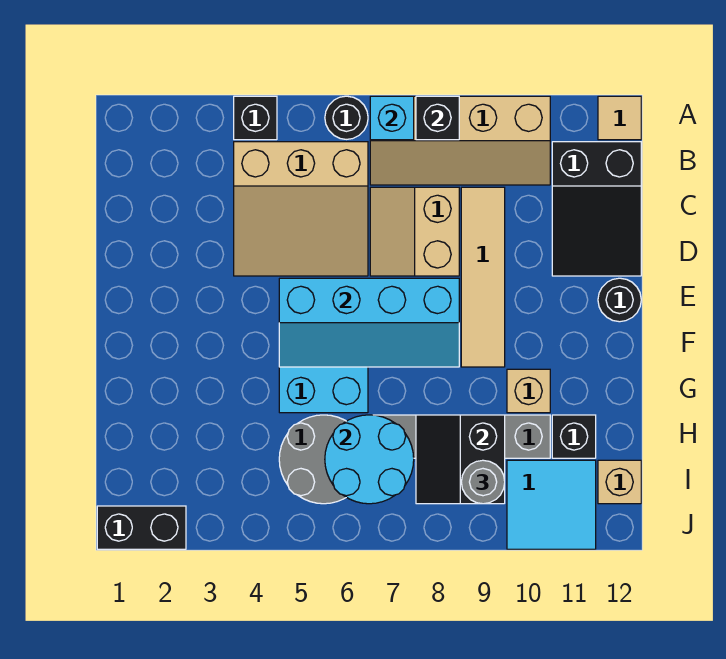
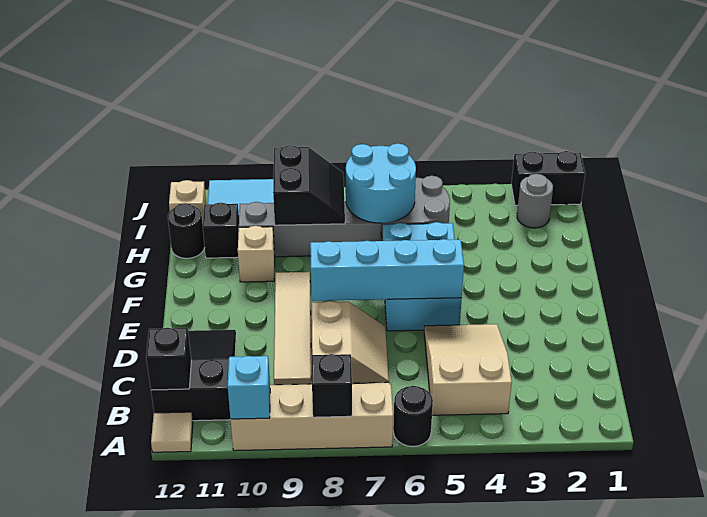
black 1x1 brick [234,96,277,140] -> black 1x1 brick moved to [146,328,191,390]
cyan 1x1 brick [370,96,414,140] -> cyan 1x1 brick moved to [228,356,270,419]
tan 3x3 slope [234,142,368,276] -> tan 2x3 slope [424,324,512,415]
black 1x1 round brick [598,278,641,322] -> black 1x1 round brick moved to [168,203,205,258]
grey 1x1 round brick [461,460,505,504] -> grey 1x1 round brick moved to [517,174,553,228]

